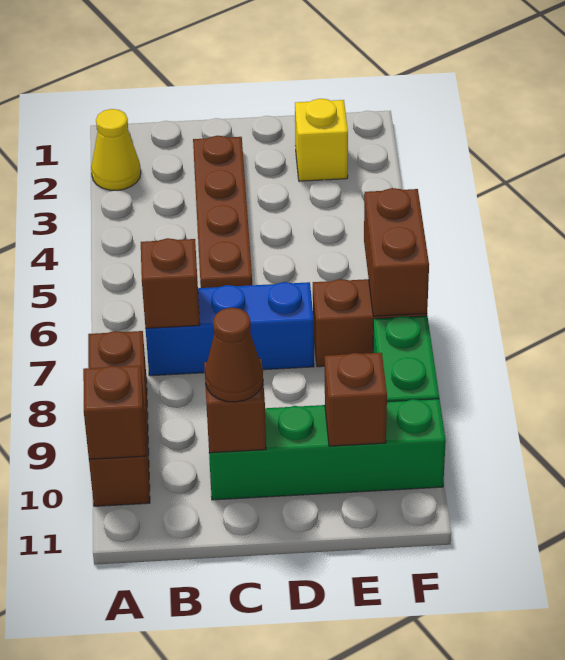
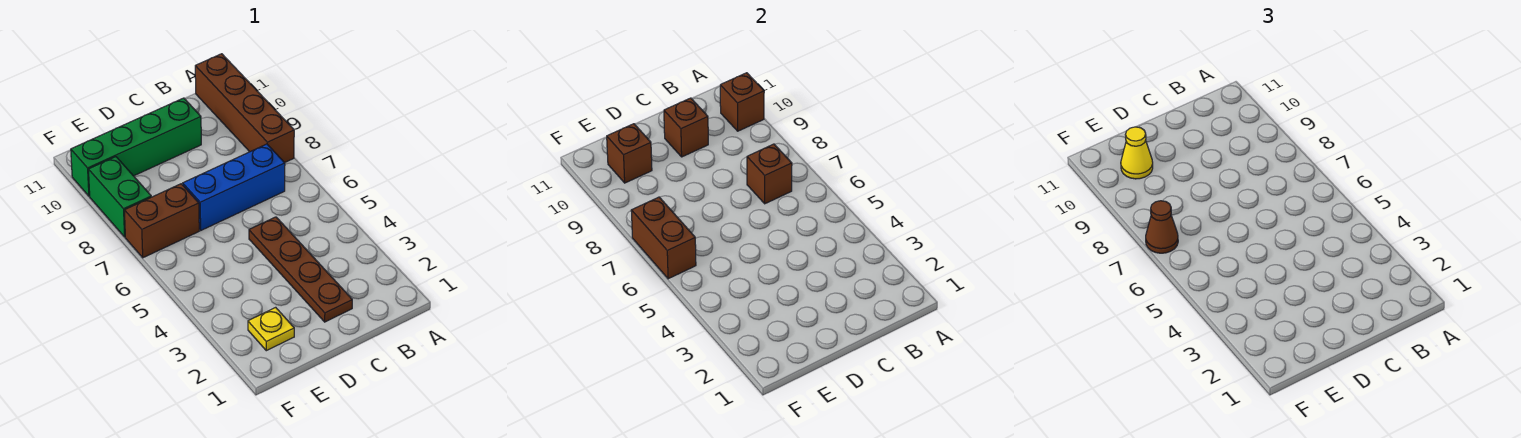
yellow 1x1 cone [91,109,141,191] -> yellow 1x1 cone moved to [1121,127,1153,179]
brown 1x3 brick [88,331,150,506] -> brown 1x4 brick [195,54,294,163]
brown 1x1 cone [205,308,263,402] -> brown 1x1 cone moved to [1146,201,1178,253]
yellow 1x1 brick [295,99,348,181] -> yellow 1x1 plate [248,307,294,351]

